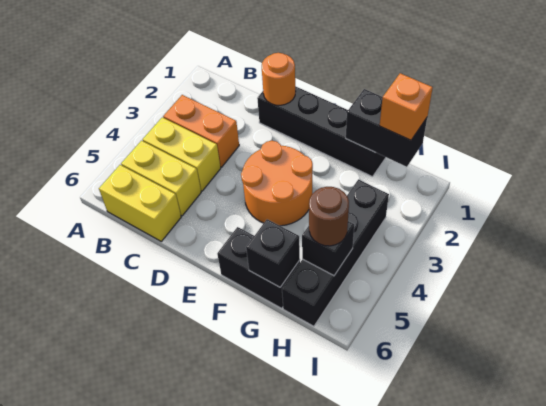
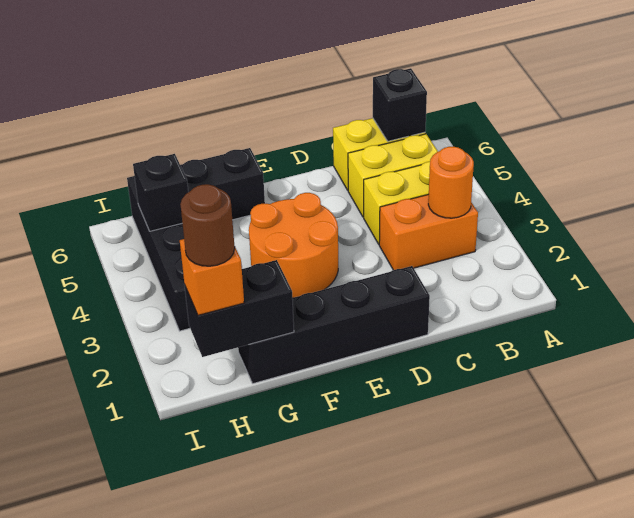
orange 1x1 round brick [262,53,296,105] -> orange 1x1 round brick moved to [428,147,474,218]
black 1x1 brick [246,219,300,287] -> black 1x1 brick moved to [373,68,427,141]
brown 1x1 round brick [309,187,349,246] -> brown 1x1 round brick moved to [180,184,235,266]

